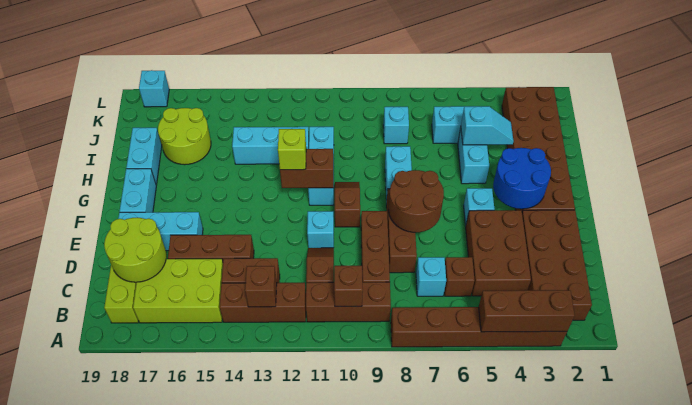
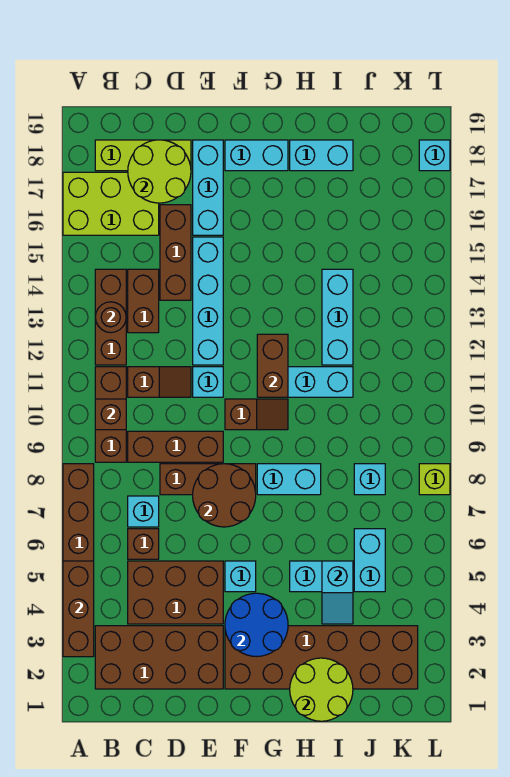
brown 1x1 brick [245,266,277,307] -> brown 1x1 round brick [95,302,126,333]
lime 2x3 brick [133,259,223,323] -> lime 2x3 brick turned to [63,172,159,235]
none -> cyan 1x4 brick [193,237,223,365]
lime 1x1 brick [278,129,306,170] -> lime 1x1 brick moved to [419,464,450,495]
lime 2x2 round brick [158,108,211,165] -> lime 2x2 round brick moved to [290,658,353,721]

